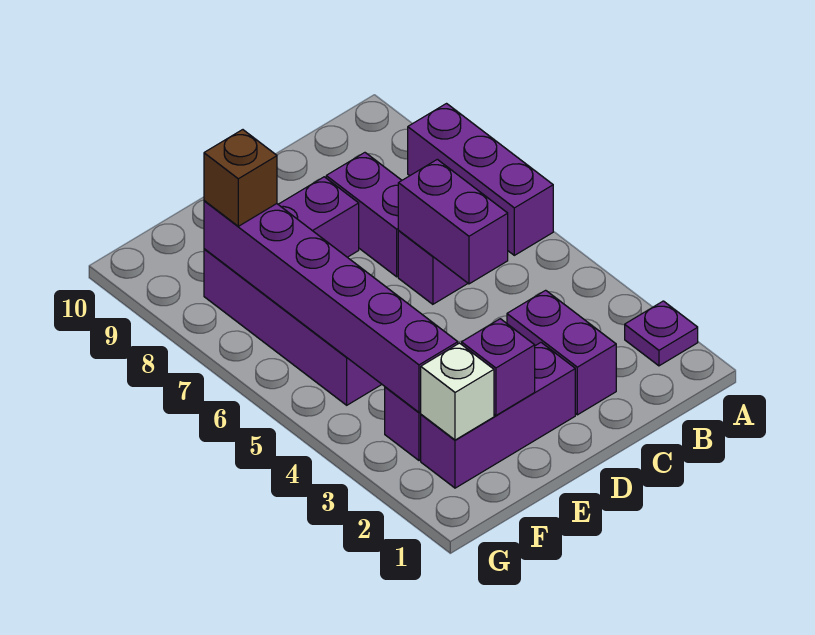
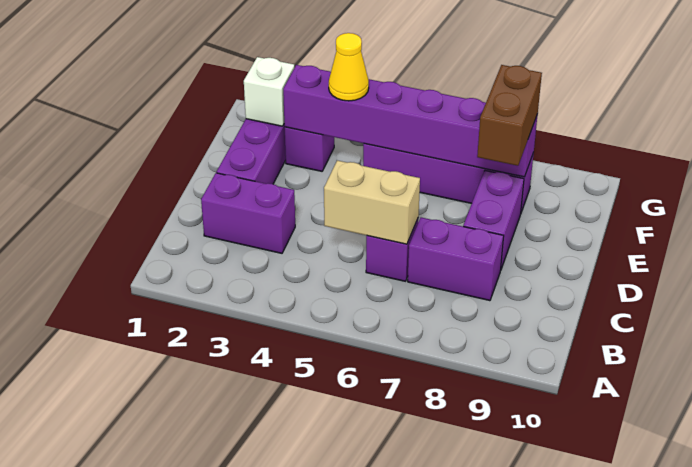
purple 1x1 plate [625,301,698,366] -> none
purple 1x3 brick [408,104,553,255] -> none
purple 1x2 brick [398,159,508,284] -> tan 1x2 brick [324,160,420,244]
purple 1x1 brick [462,319,535,415] -> none
none -> yellow 1x1 cone [329,33,369,101]
brown 1x1 brick [204,130,277,226] -> brown 1x2 brick [477,65,542,166]

